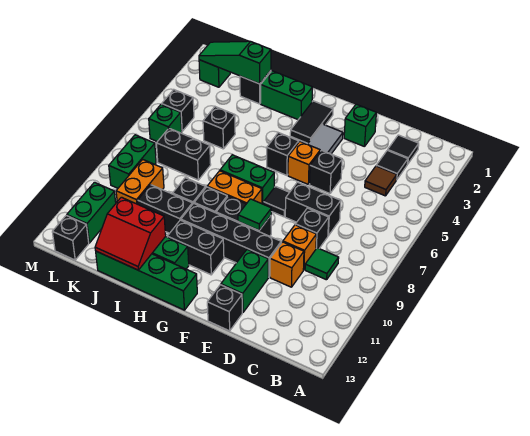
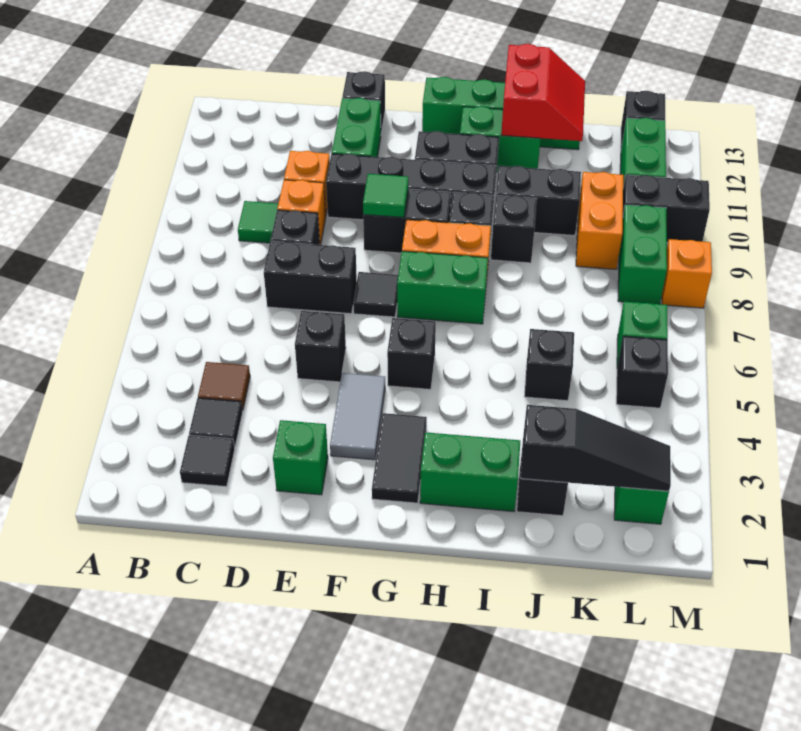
orange 1x1 brick [288,142,320,184] -> orange 1x1 brick moved to [662,239,712,308]
red 2x2 slope [95,197,166,270] -> red 2x2 slope turned to [501,44,585,141]
green 1x3 slope [199,41,271,84] -> black 1x3 slope [520,405,671,491]
black 1x2 brick [156,128,211,180] -> black 1x2 brick moved to [623,175,710,242]

